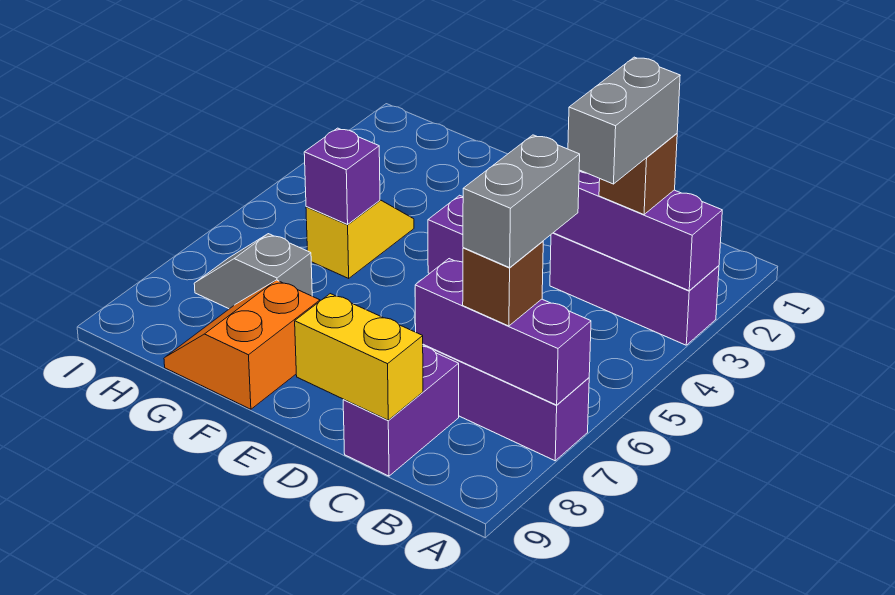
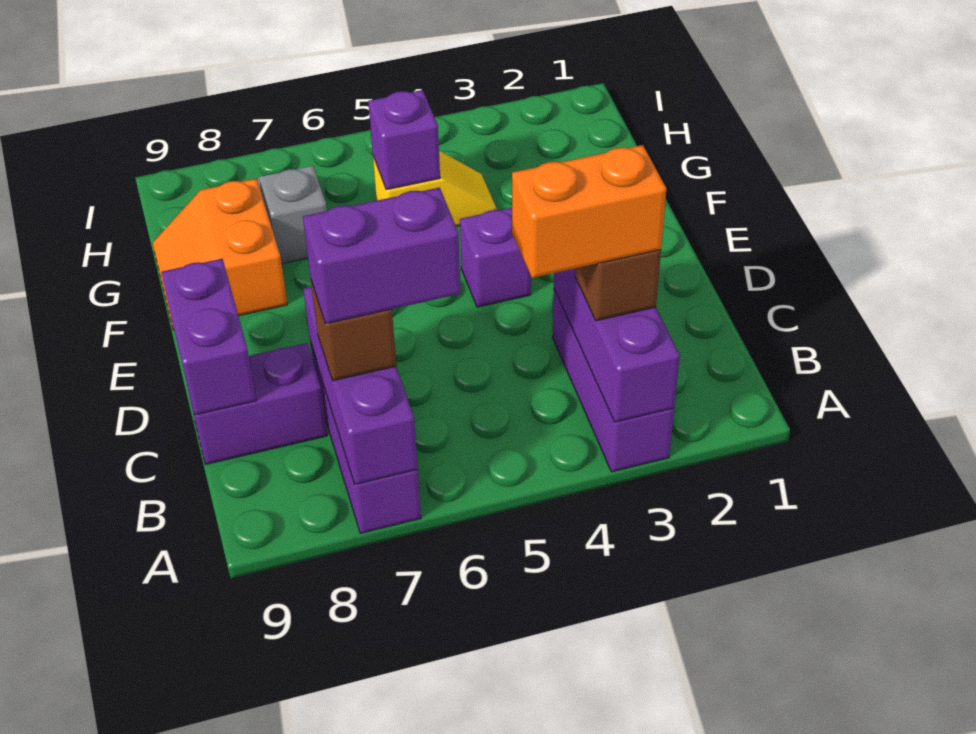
grey 1x2 brick [568,57,680,184] -> orange 1x2 brick [512,145,666,278]
grey 1x2 brick [463,135,580,268] -> purple 1x2 brick [303,187,461,324]
yellow 1x2 brick [295,294,423,420] -> purple 1x2 brick [161,259,256,415]
orange 2x2 slope [164,280,320,409] -> orange 2x2 slope turned to [153,178,287,330]

